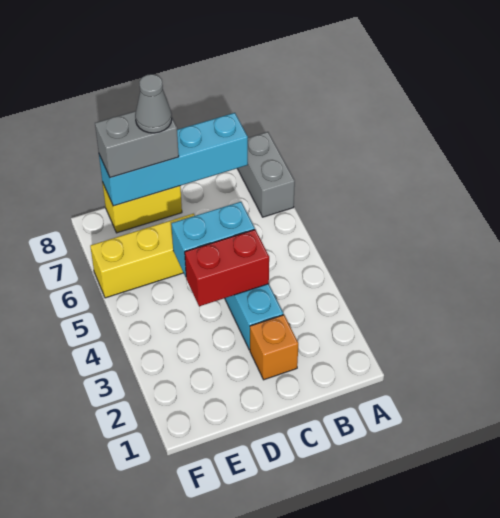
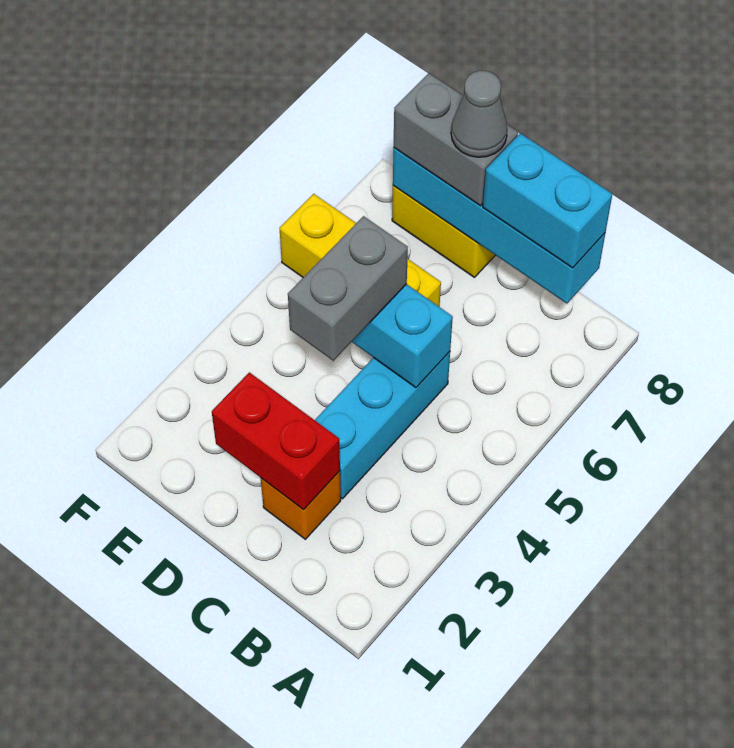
grey 1x2 brick [237,132,295,217] -> grey 1x2 brick moved to [288,216,408,361]
none -> cyan 1x2 brick [483,133,612,268]
red 1x2 brick [185,230,269,306] -> red 1x2 brick moved to [212,372,340,510]

